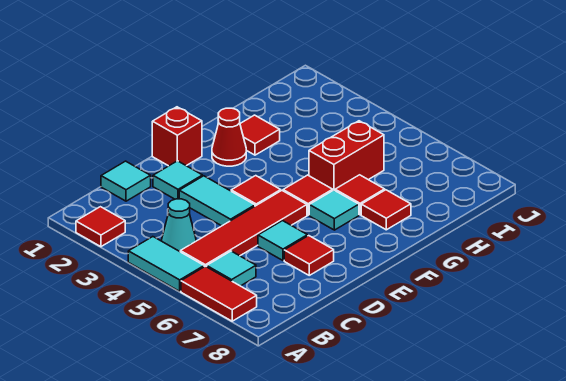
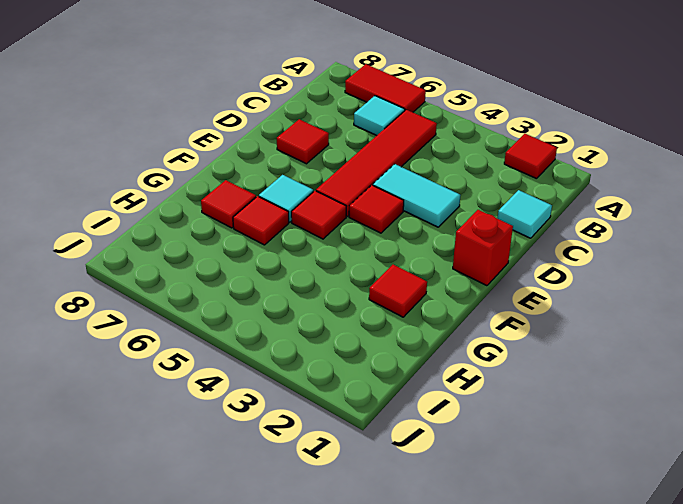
cyan 1x2 tile [128,237,204,291] -> none
cyan 1x1 cone [162,199,196,251] -> none
cyan 1x1 tile [153,161,202,199] -> none
cyan 1x1 tile [258,221,308,261] -> none
red 1x1 cone [212,108,246,166] -> none
red 1x2 brick [309,121,384,190] -> none

